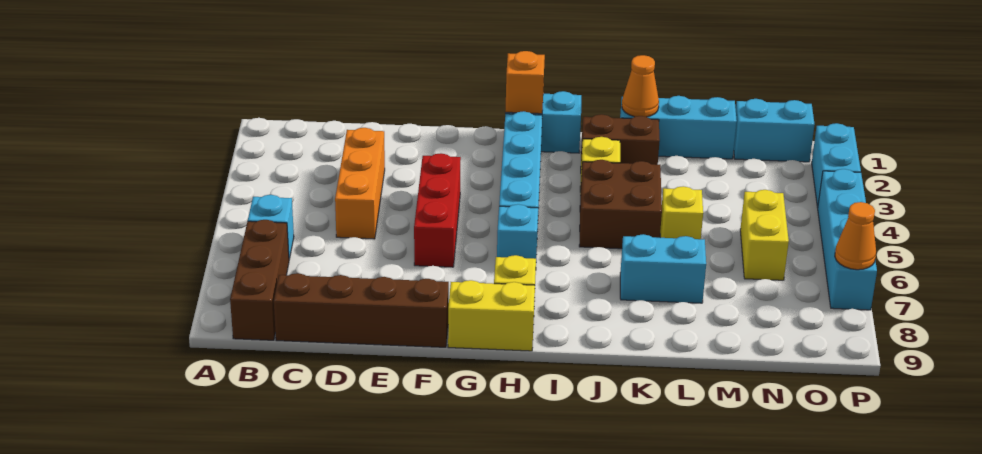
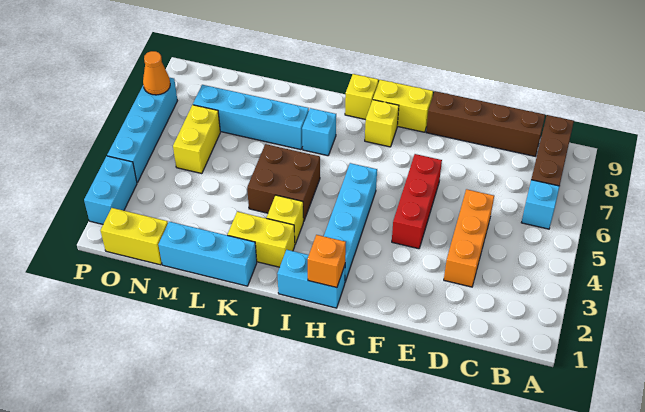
cyan 1x1 brick [497,204,538,259] -> cyan 1x1 brick moved to [302,108,336,156]
brown 1x2 brick [581,114,660,165] -> yellow 1x2 brick [228,212,295,267]
orange 1x1 cone [622,55,659,117] -> none
cyan 1x2 brick [620,234,706,303] -> cyan 1x4 brick [193,85,309,150]
yellow 1x1 brick [660,186,703,239] -> yellow 1x1 brick moved to [345,74,378,120]
cyan 1x2 brick [734,99,815,162] -> yellow 1x2 brick [101,208,168,265]

